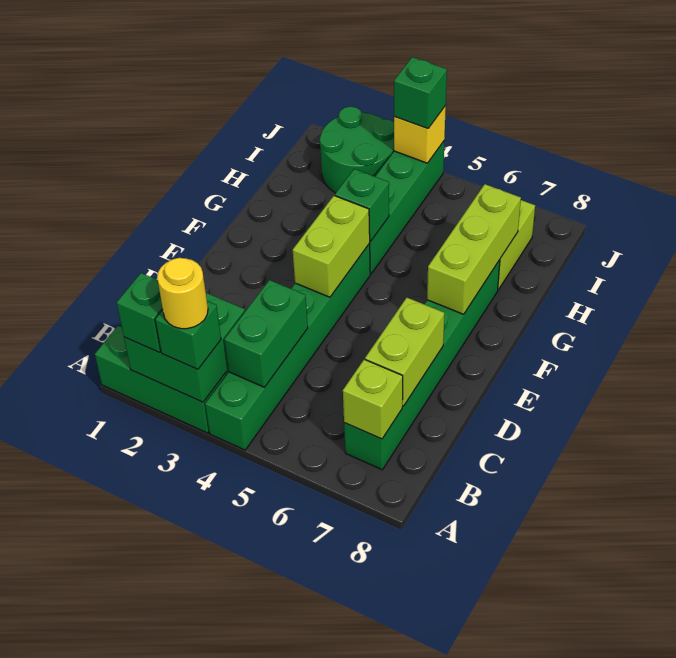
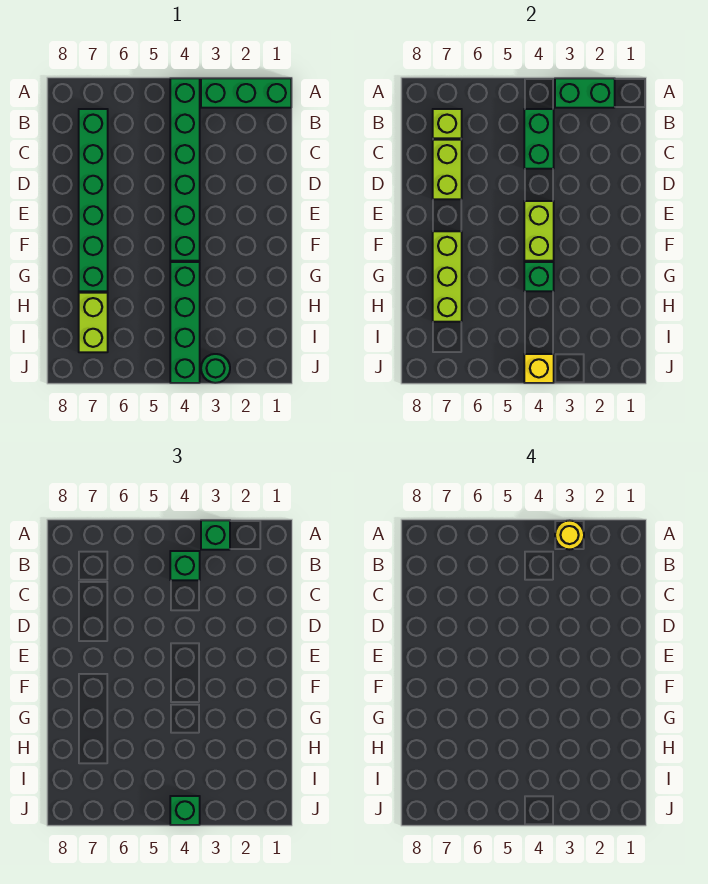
green 2x2 brick [124,293,245,402] -> green 1x2 brick [555,78,615,108]
green 1x1 brick [117,273,163,352] -> green 1x1 brick moved to [170,551,200,580]
green 2x2 round brick [320,107,394,193] -> green 1x1 round brick [201,354,230,383]

